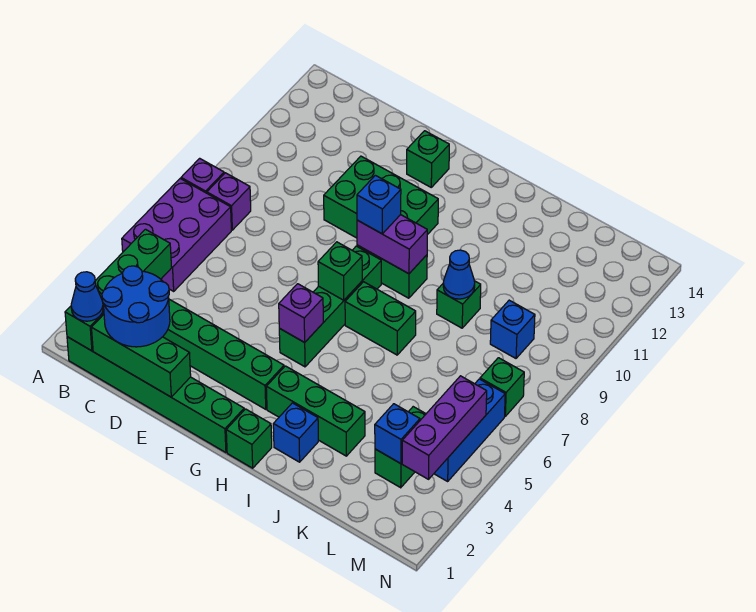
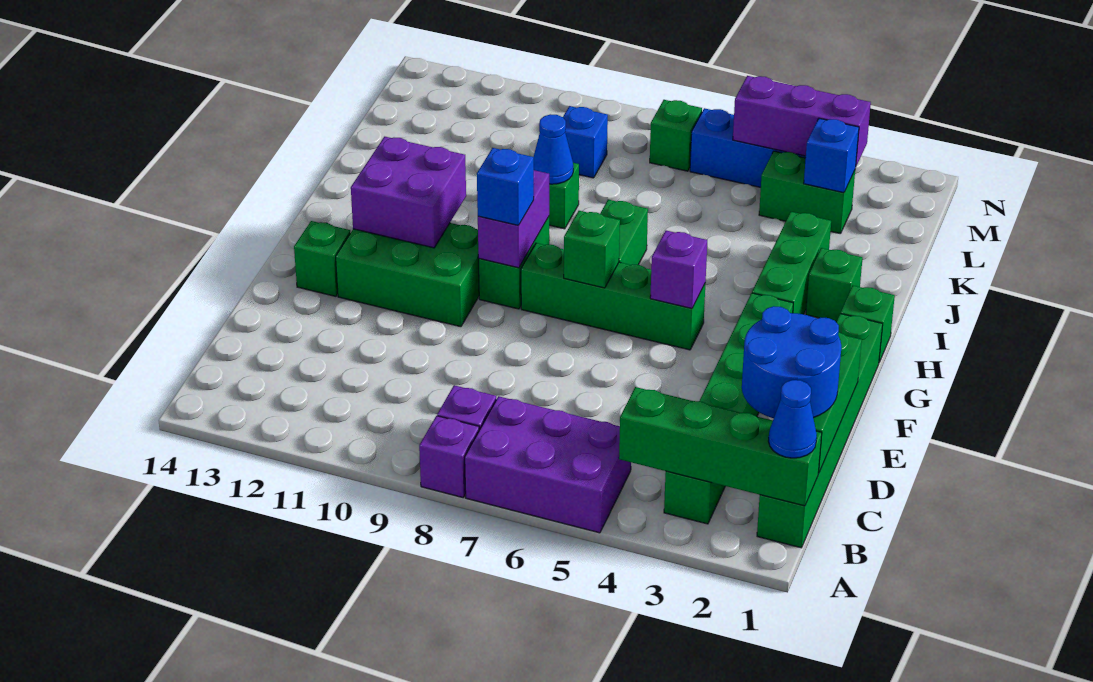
green 2x3 brick [324,156,438,238] -> green 2x3 brick turned to [336,223,479,327]
none -> purple 2x2 brick [351,137,466,248]
blue 1x1 brick [273,403,318,462] -> green 1x1 brick [806,248,863,322]

